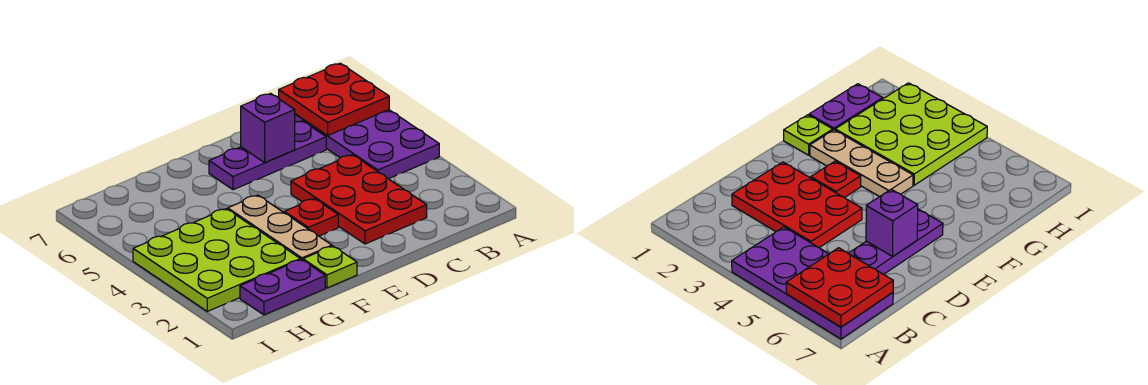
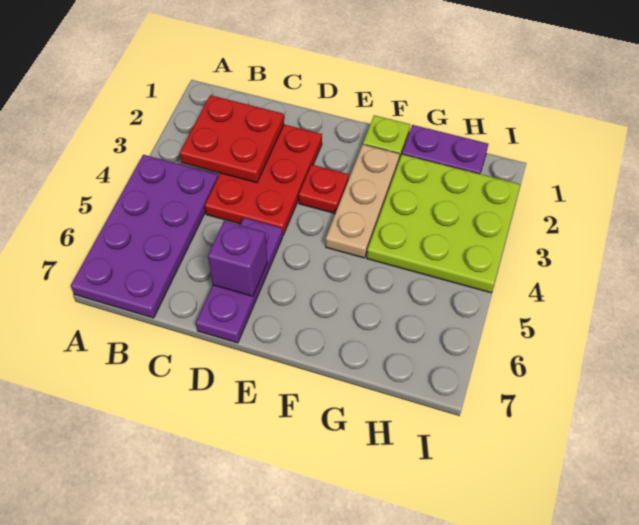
red 2x2 plate [279,63,389,136] -> red 2x2 plate moved to [180,95,284,183]
purple 1x3 plate [209,121,326,190] -> purple 1x3 plate turned to [196,218,283,343]

